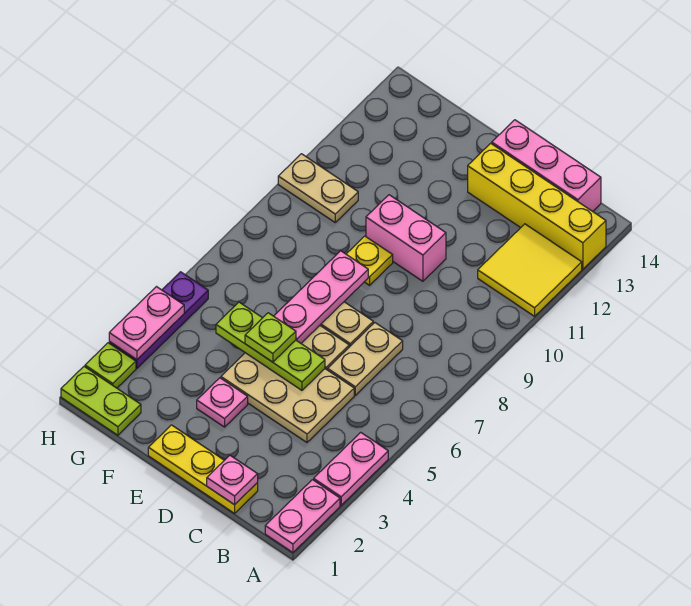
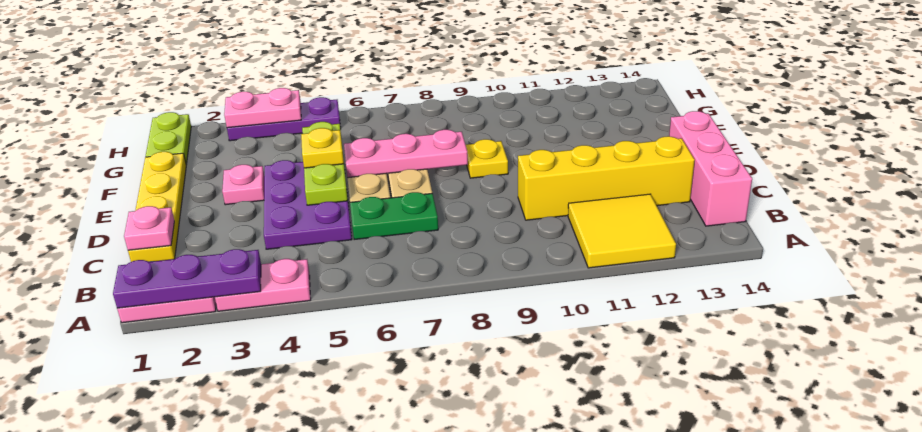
none -> purple 1x3 plate [113,249,261,308]
yellow 1x4 brick [468,143,606,269] -> yellow 1x4 brick turned to [518,136,695,220]
yellow 1x3 plate [148,425,258,513] -> yellow 1x4 plate [128,152,186,262]
tan 2x3 plate [221,353,354,442] -> purple 2x3 plate [264,160,352,249]
tan 1x2 plate [328,323,403,395] -> green 1x2 plate [350,192,438,240]
pink 1x2 brick [366,195,446,281] -> none
lime 1x1 plate [245,313,296,362] -> yellow 1x1 plate [301,128,344,168]
tan 1x2 plate [278,154,358,222] -> none
lime 1x1 plate [85,343,136,388] -> none

